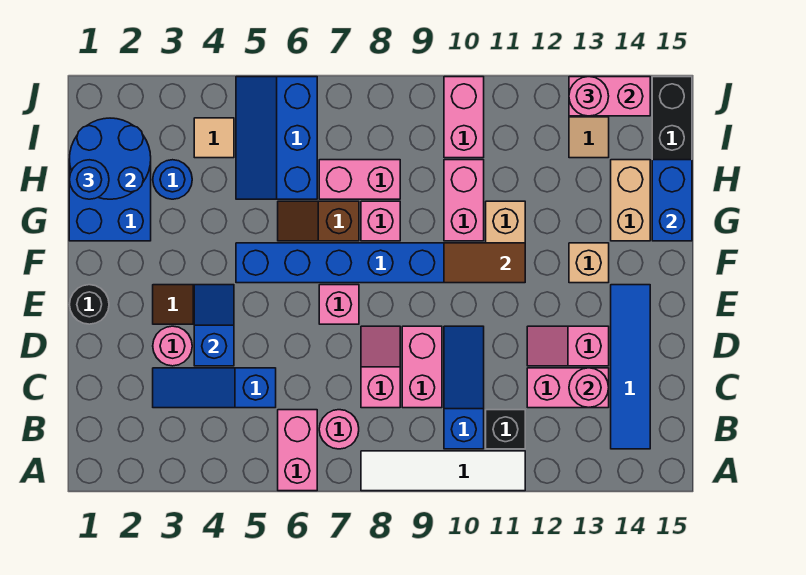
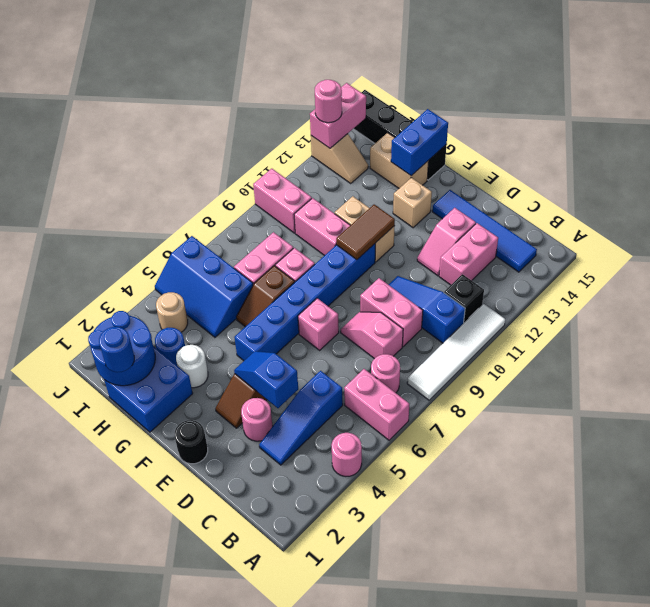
pink 1x1 round brick [569,368,609,408] -> pink 1x1 round brick moved to [332,433,362,477]
none -> white 1x1 round brick [176,345,208,388]
blue 1x2 brick [652,160,692,241] -> blue 1x2 brick turned to [391,109,448,176]
tan 1x1 tile [194,118,234,158] -> tan 1x1 round brick [156,292,188,332]

